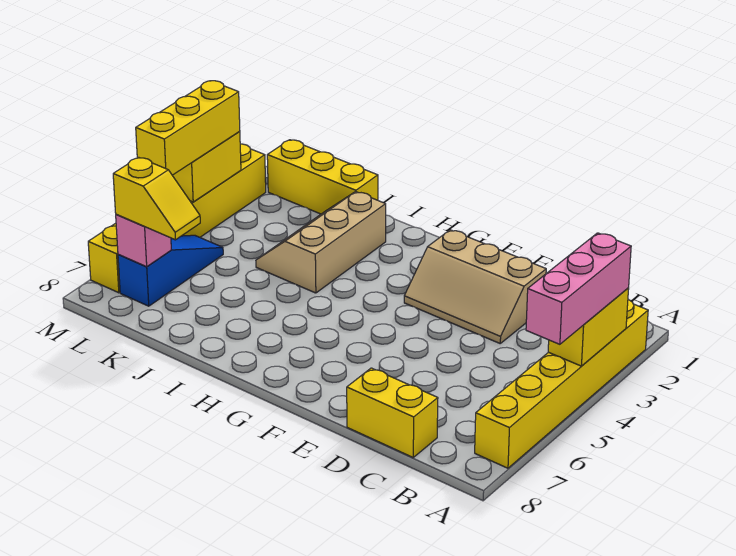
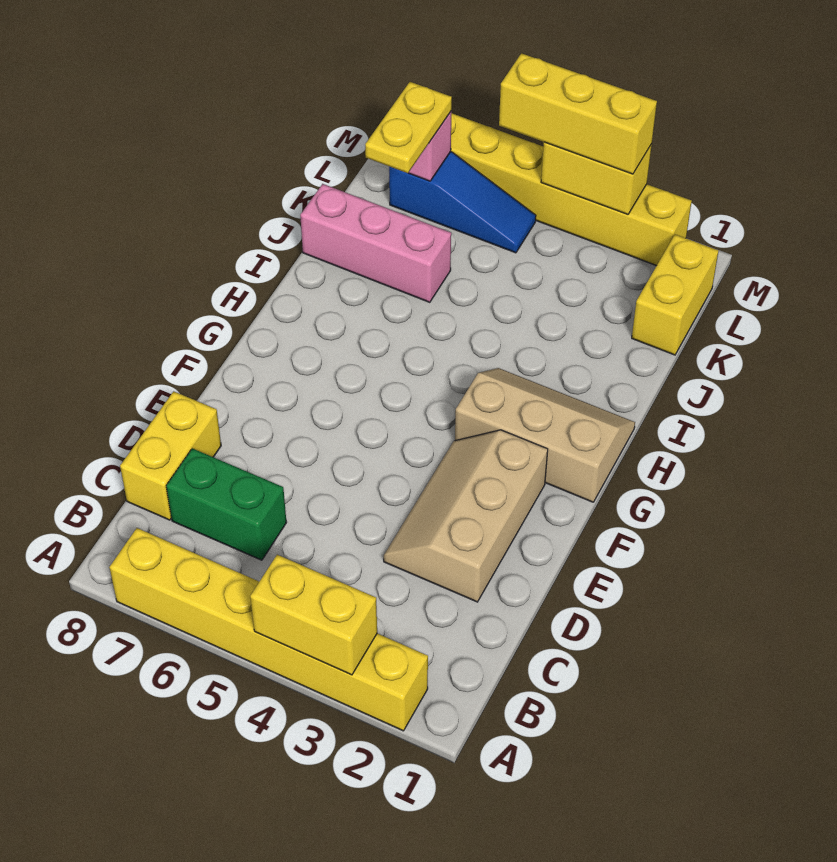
pink 1x3 brick [526,233,631,344] -> pink 1x3 brick moved to [300,184,451,302]
none -> green 1x2 brick [166,448,287,560]
tan 2x3 slope [256,192,386,293] -> tan 2x3 slope moved to [455,368,635,502]
yellow 1x3 brick [267,140,378,214] -> yellow 1x2 brick [632,234,718,355]
yellow 1x2 slope [113,157,200,240] -> yellow 1x2 plate [365,82,452,173]

